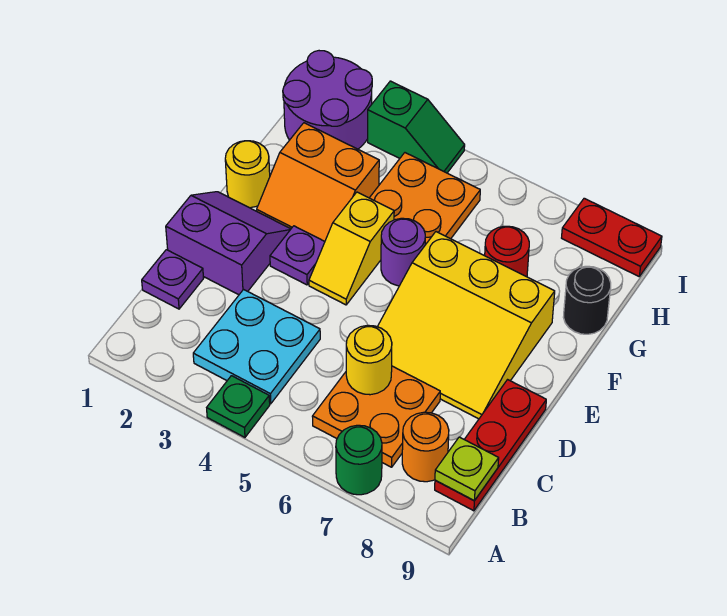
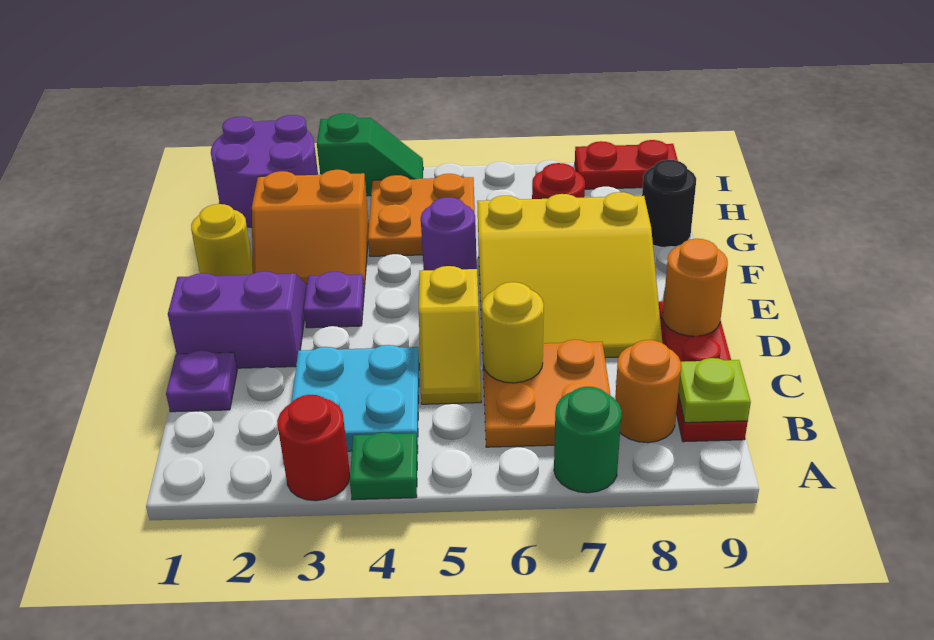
none -> red 1x1 round brick [277,395,350,501]
none -> orange 1x1 round brick [663,239,728,336]
yellow 1x2 slope [309,192,394,305] -> yellow 1x2 slope moved to [419,266,481,404]

